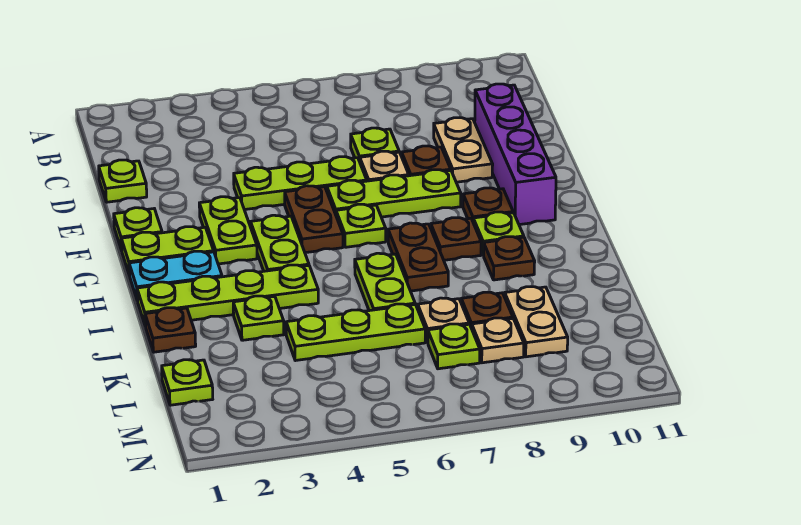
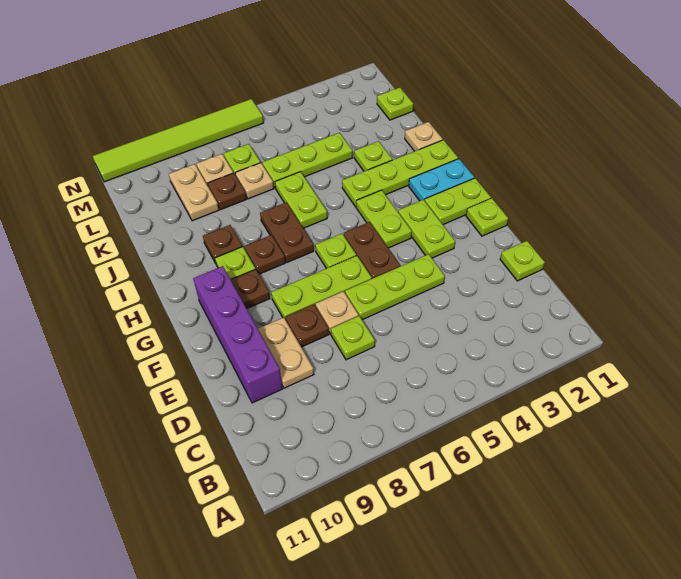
brown 1x1 plate [145,308,196,352] -> tan 1x1 plate [405,122,443,151]
none -> lime 1x6 tile [93,99,264,182]

